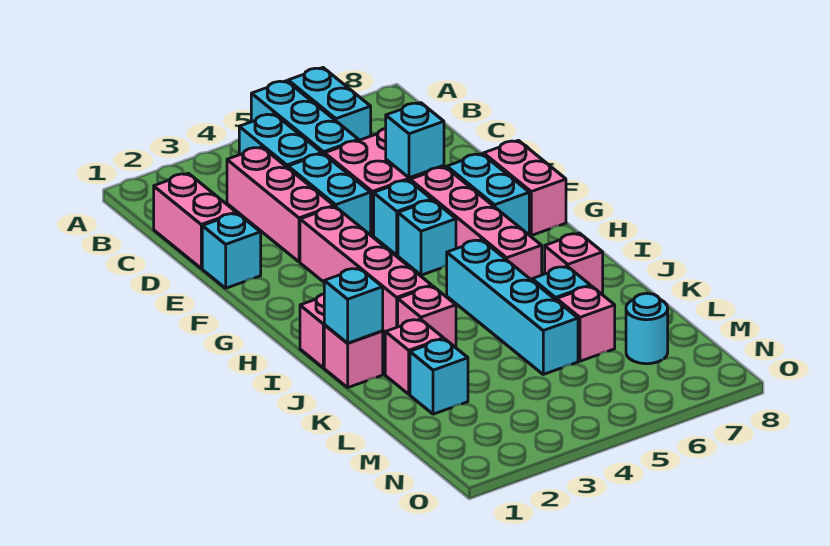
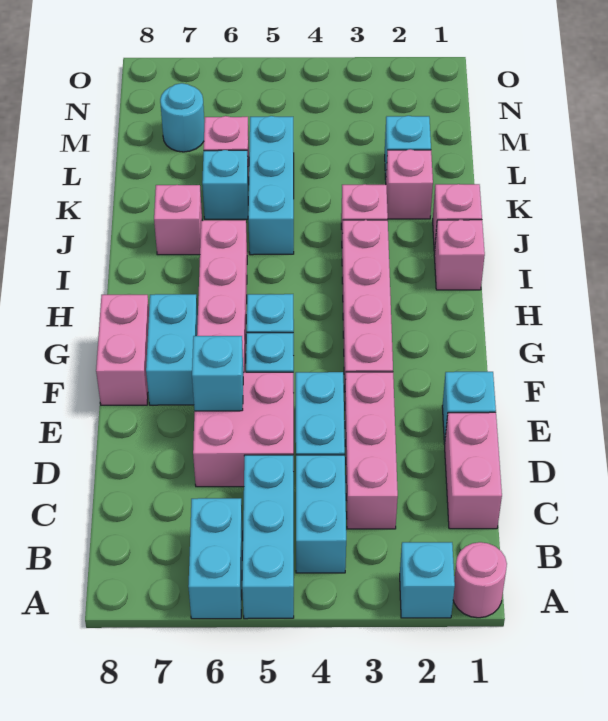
none -> pink 1x1 round brick [453,542,507,618]
cyan 1x4 brick [447,240,578,374] -> cyan 1x3 brick [248,116,294,255]
cyan 1x1 brick [324,268,383,343] -> cyan 1x1 brick moved to [400,542,455,618]

